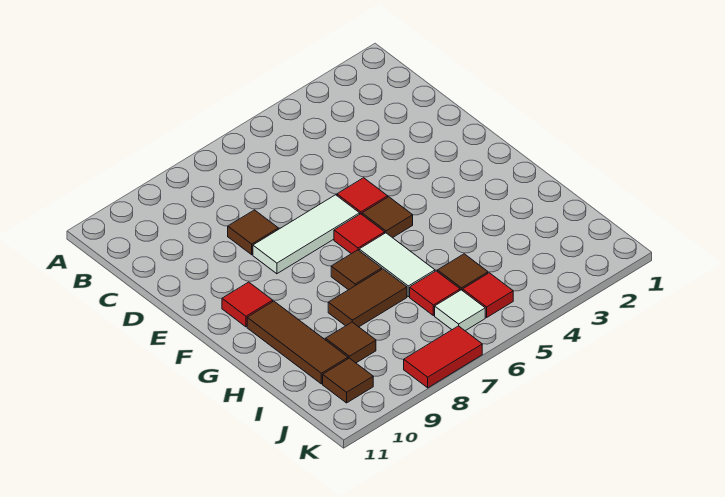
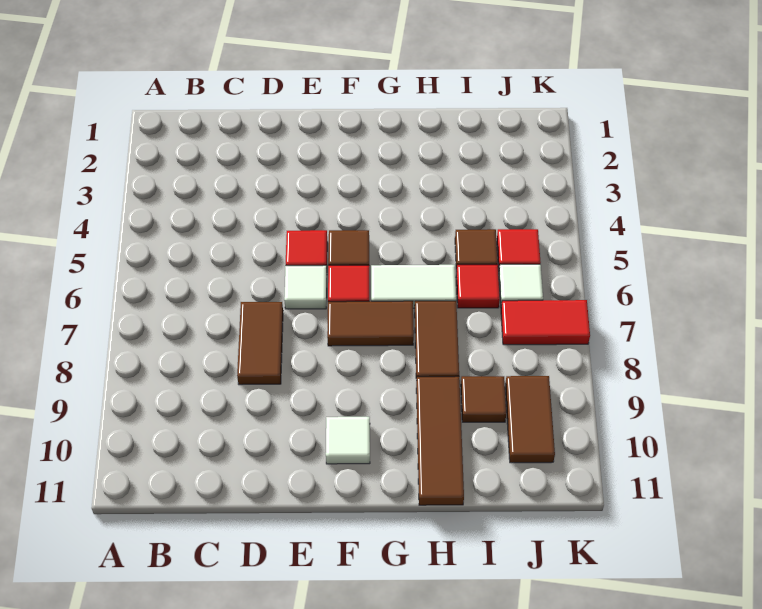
brown 1x1 tile [228,210,278,255] -> brown 1x2 tile [237,302,283,385]
white 1x3 tile [253,195,360,274] -> white 1x1 tile [284,265,327,309]
red 1x1 tile [222,282,273,327] -> white 1x1 tile [326,417,370,464]
brown 1x1 tile [331,250,382,290] -> brown 1x2 tile [327,301,414,346]
brown 1x3 tile [247,301,348,384] -> brown 1x3 tile turned to [416,376,464,505]
brown 1x1 tile [323,358,373,403] -> brown 1x2 tile [505,376,555,463]
red 1x2 tile [404,326,482,388] -> red 1x2 tile turned to [501,300,590,345]

